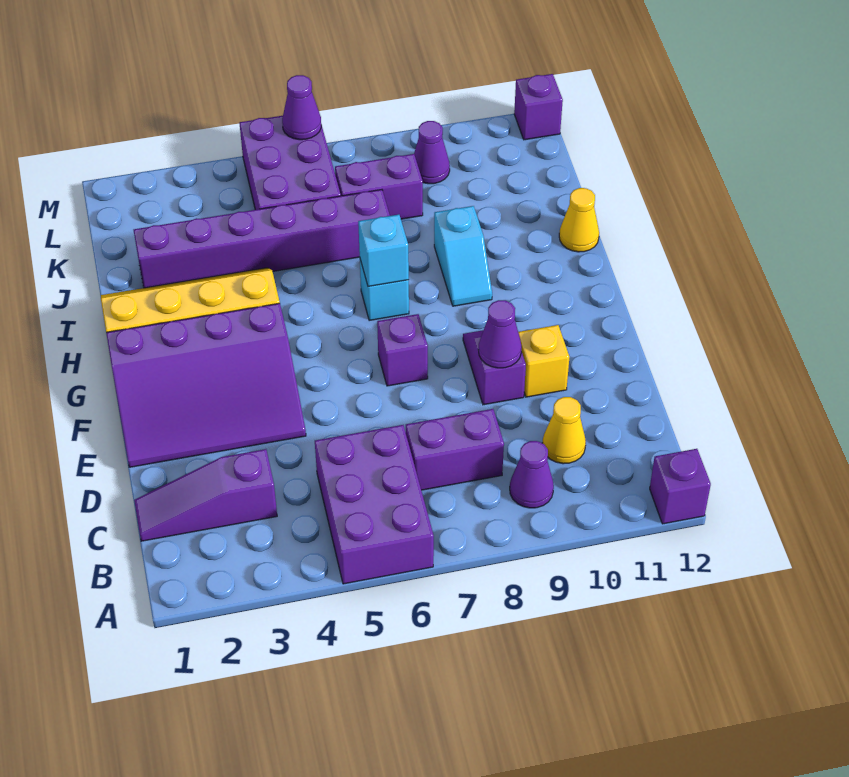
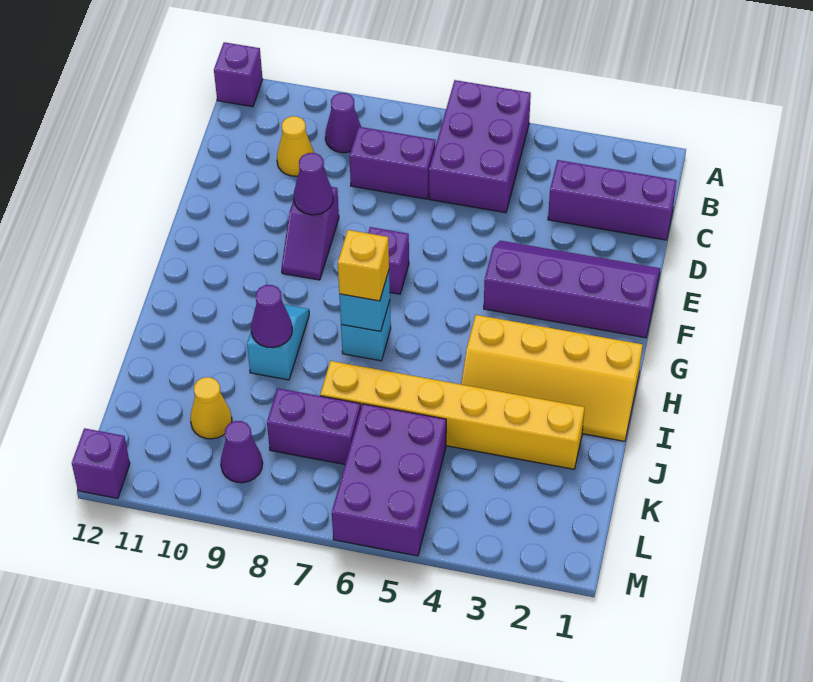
purple 1x3 slope [134,449,277,541] -> purple 1x3 brick [548,160,677,240]
purple 3x4 slope [106,303,306,467] -> purple 2x4 slope [484,241,660,338]
yellow 1x1 brick [518,325,569,397] -> yellow 1x1 brick moved to [338,230,389,301]
yellow 1x1 cone [559,188,599,252] -> yellow 1x1 cone moved to [190,377,232,439]
purple 1x6 brick [134,190,390,288] -> yellow 1x6 brick [320,361,585,469]
purple 1x1 cone [282,75,321,140] -> purple 1x1 cone moved to [251,285,292,347]

